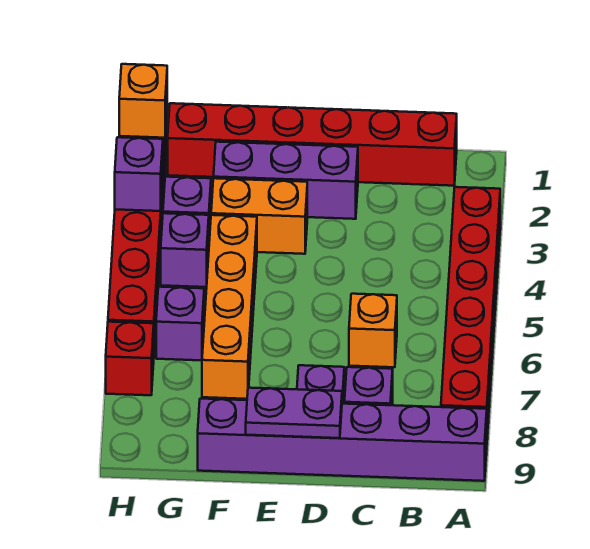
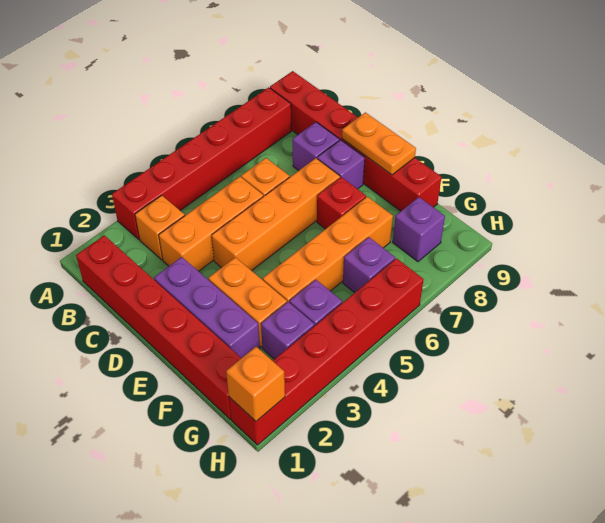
purple 1x6 brick [198,399,487,481] -> red 1x6 brick [270,71,441,211]
none -> orange 1x1 brick [135,195,185,260]
none -> orange 1x3 brick [159,177,263,271]
none -> orange 1x4 brick [212,158,340,271]
purple 1x2 plate [246,388,342,438] -> orange 1x2 plate [342,112,416,175]
purple 1x1 brick [115,137,163,211] -> purple 1x1 brick moved to [393,197,445,262]
red 1x1 brick [106,322,154,395] -> red 1x1 brick moved to [317,177,366,229]

